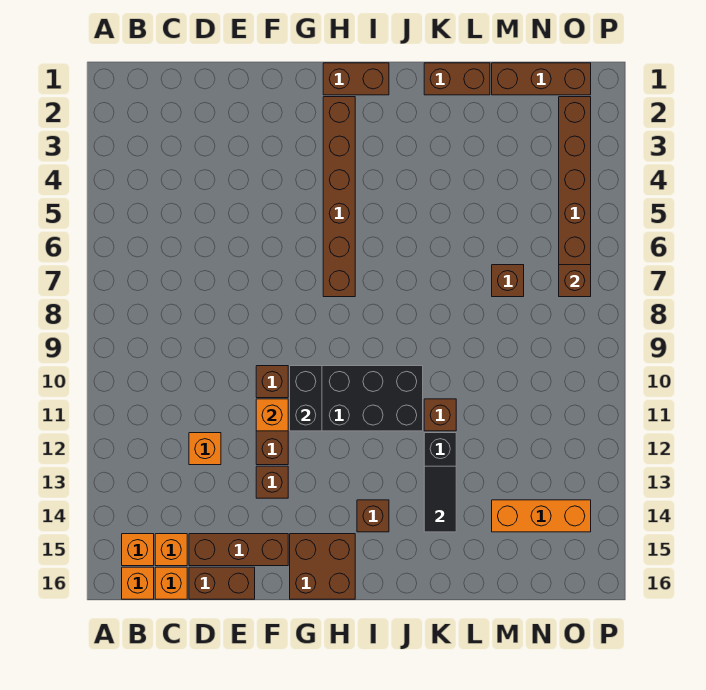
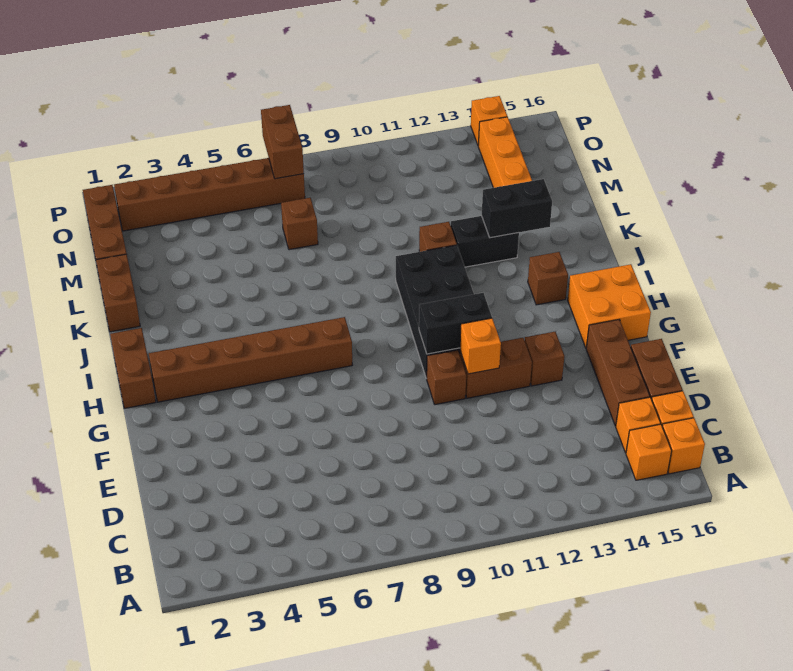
orange 1x1 brick [189,433,221,465] -> orange 1x1 brick moved to [471,96,507,145]
brown 2x2 brick [290,534,355,599] -> orange 2x2 brick [568,264,651,348]
black 1x2 tile [424,466,456,532] -> black 1x2 brick [482,179,552,238]
brown 1x1 brick [559,265,591,297] -> brown 1x2 brick [261,105,304,179]

